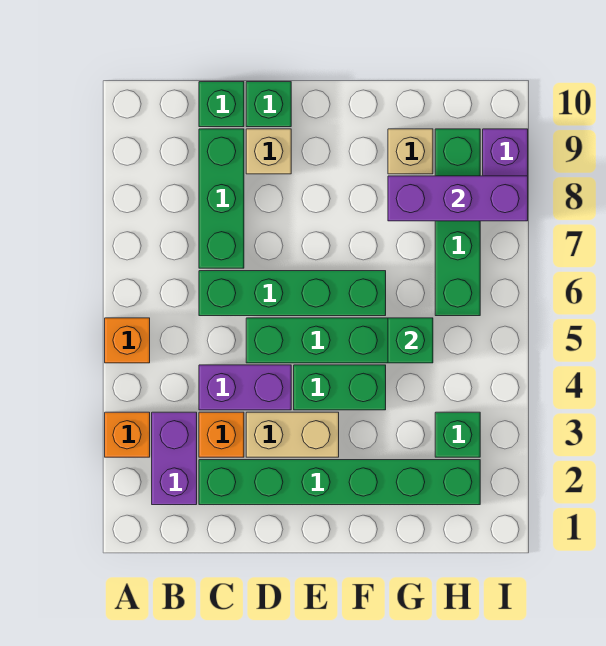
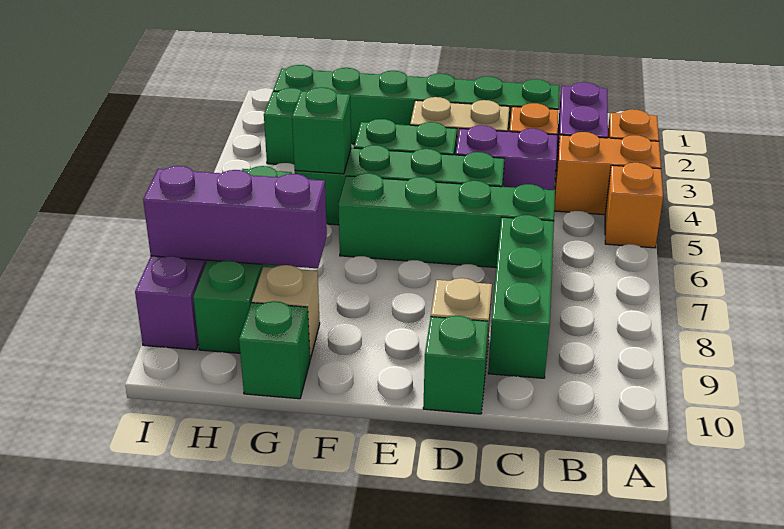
none -> orange 1x2 brick [554,132,661,215]
green 1x1 brick [199,82,244,127] -> green 1x1 brick moved to [239,301,310,399]

